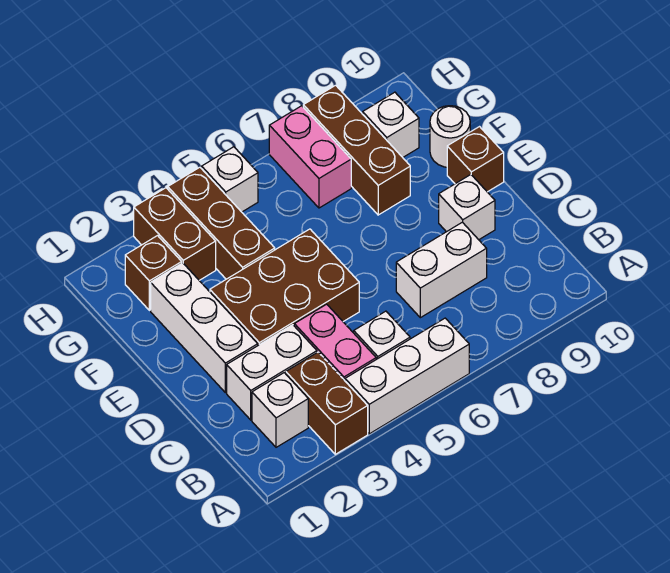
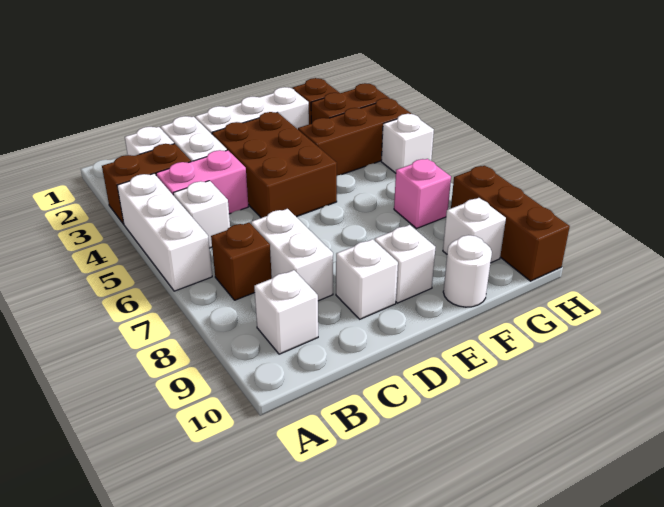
none -> white 1x1 brick [254,270,318,354]
none -> white 1x1 brick [375,225,435,303]
brown 1x1 brick [447,127,504,192] -> brown 1x1 brick moved to [211,223,272,300]
brown 1x3 brick [303,85,410,215] -> brown 1x3 brick turned to [451,166,570,281]
pink 1x2 brick [269,106,351,208] -> pink 1x1 brick [394,159,451,228]

